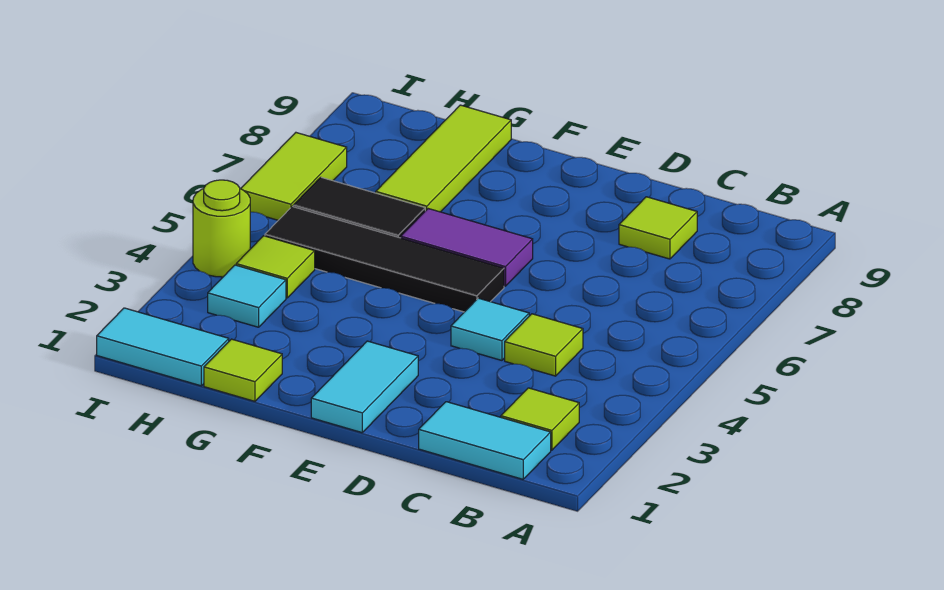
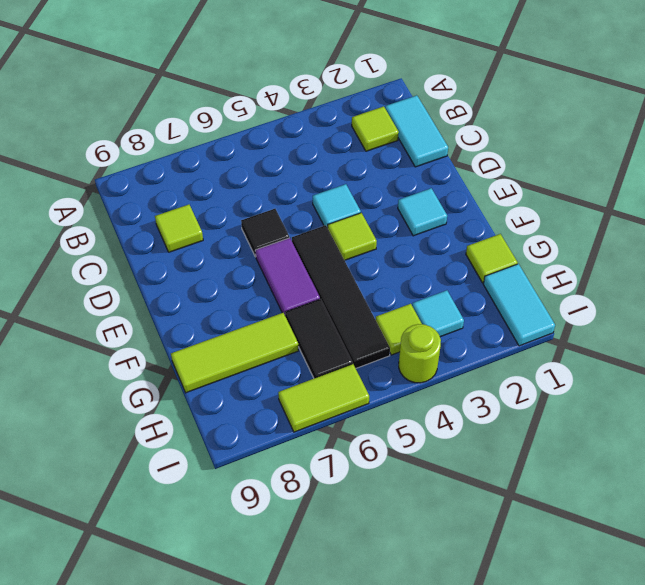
lime 1x1 tile [505,314,583,376] -> lime 1x1 tile moved to [328,213,377,260]
none -> black 1x1 tile [241,209,289,257]
cyan 1x2 tile [311,341,418,433] -> cyan 1x1 tile [398,188,447,236]

